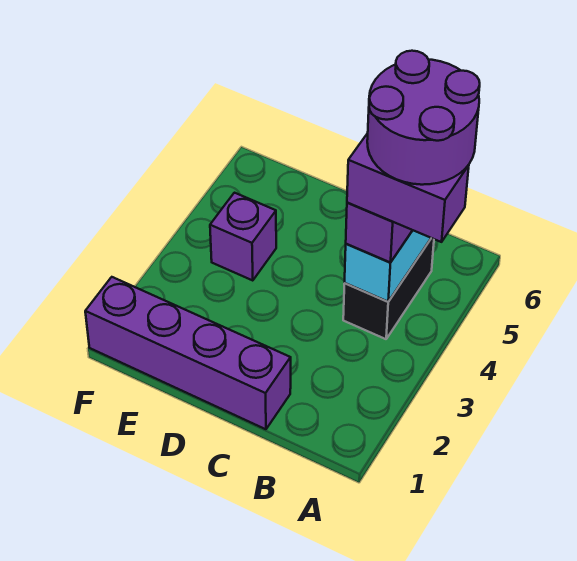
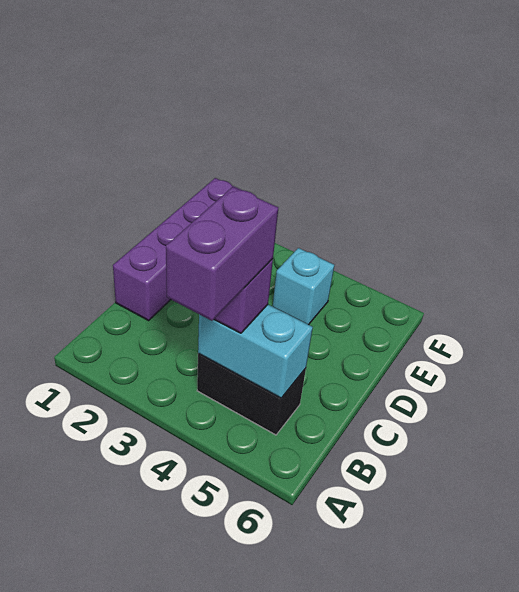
purple 2x2 round brick [367,51,480,185] -> none
purple 1x1 brick [210,193,276,281] -> cyan 1x1 brick [273,248,334,325]

